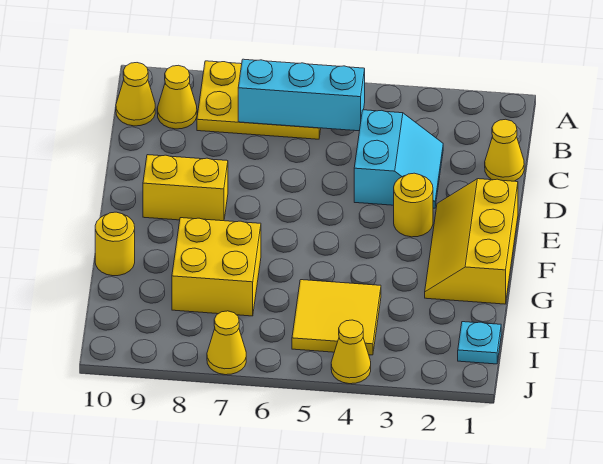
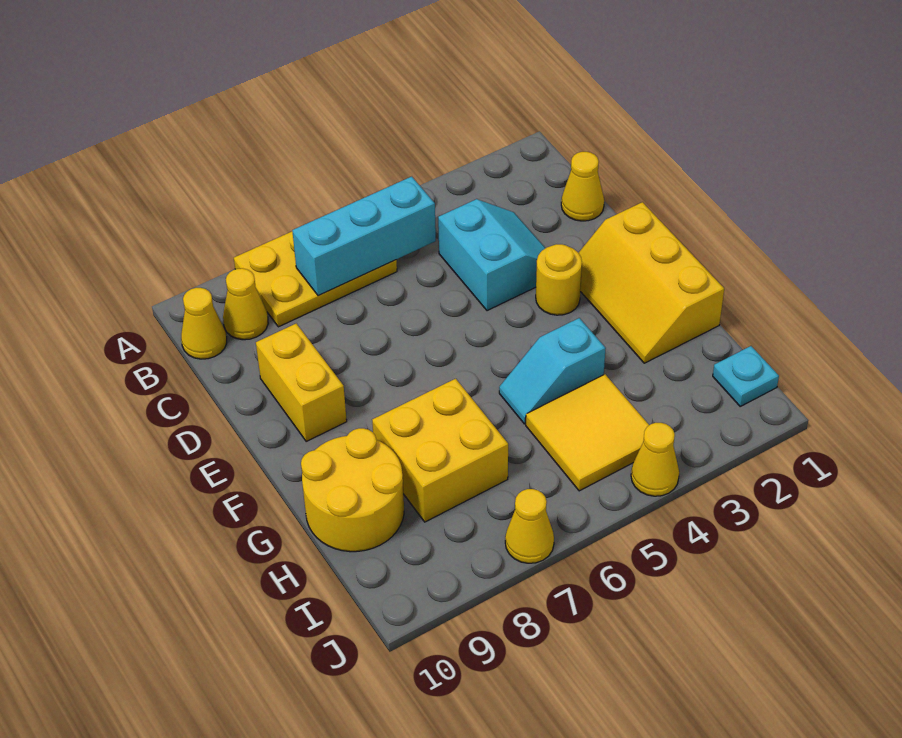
yellow 1x2 brick [143,155,228,221] -> yellow 1x2 brick turned to [256,323,347,441]
none -> cyan 1x2 slope [499,318,606,424]
yellow 1x1 round brick [95,212,135,276] -> yellow 2x2 round brick [301,428,404,552]

